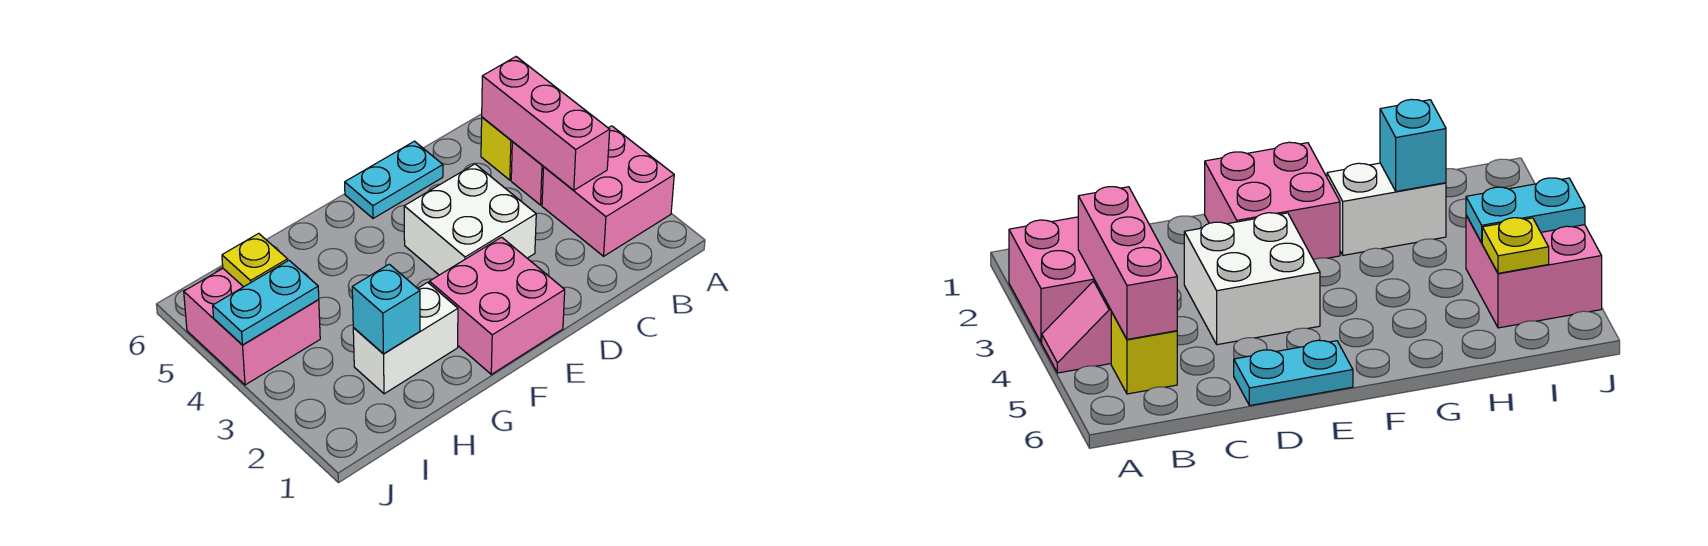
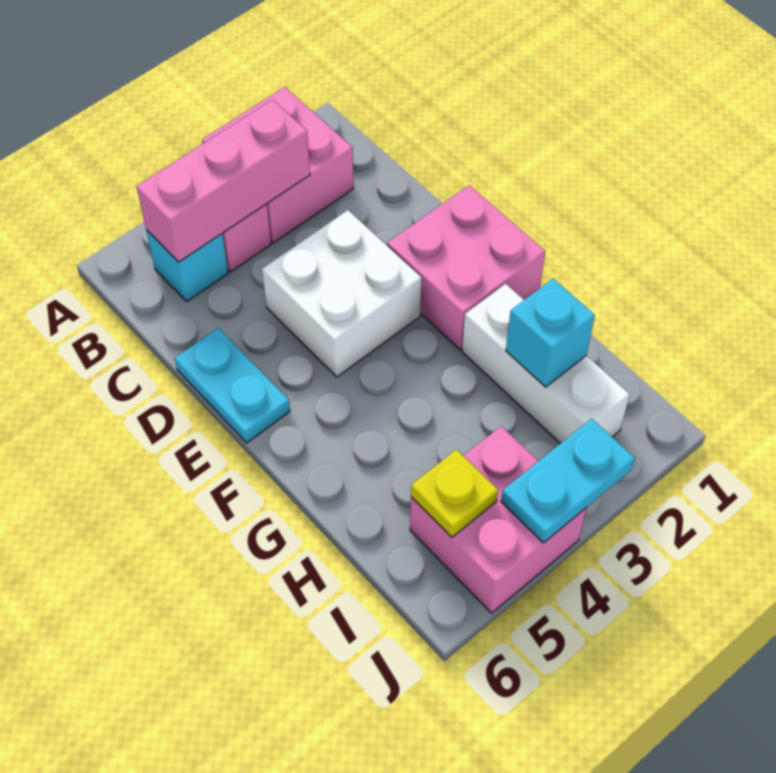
yellow 1x1 brick [481,117,513,180] -> cyan 1x1 brick [146,230,228,301]
white 1x2 brick [353,282,458,394] -> white 1x3 brick [462,284,630,444]
cyan 1x2 plate [213,260,319,345] -> cyan 1x2 plate turned to [501,419,635,543]

